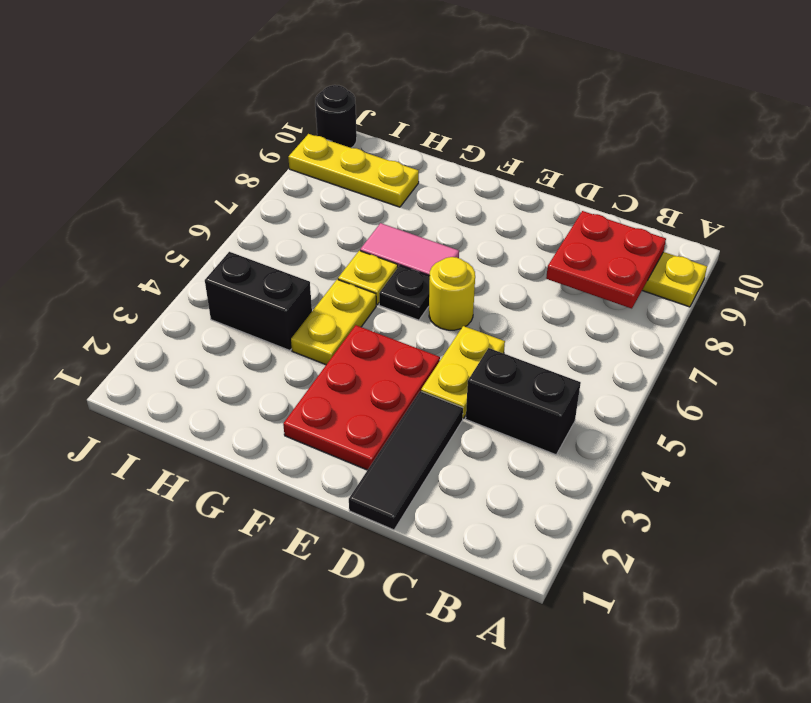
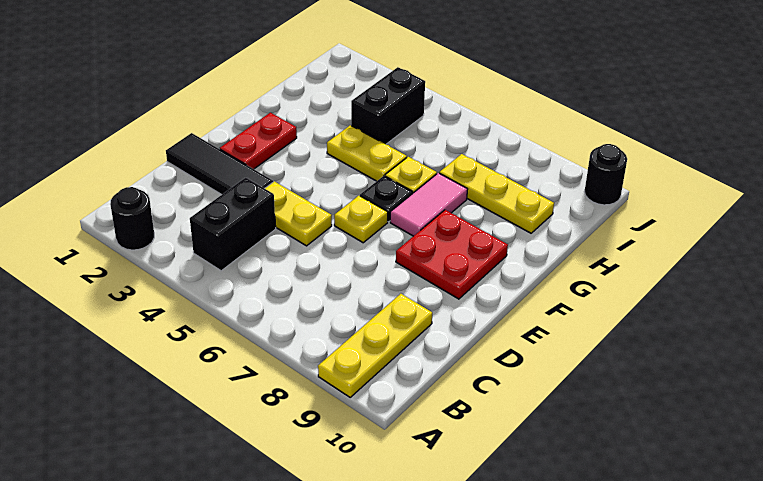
none -> black 1x1 round brick [110,187,154,250]
red 2x2 plate [546,211,666,309] -> red 2x2 plate moved to [396,210,508,299]
red 2x3 plate [283,325,440,470] -> red 1x2 plate [220,113,297,169]
yellow 1x1 round brick [429,257,475,330] -> yellow 1x1 plate [334,196,388,243]
yellow 1x3 plate [288,134,419,207] -> yellow 1x3 plate turned to [439,154,554,233]

